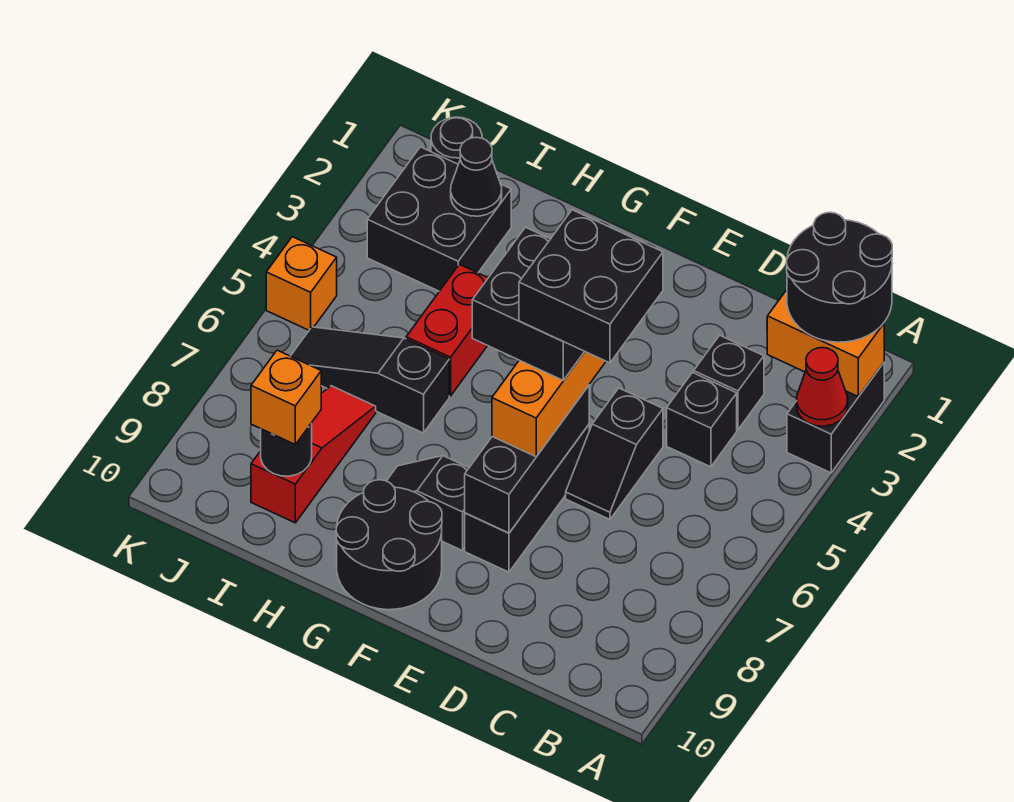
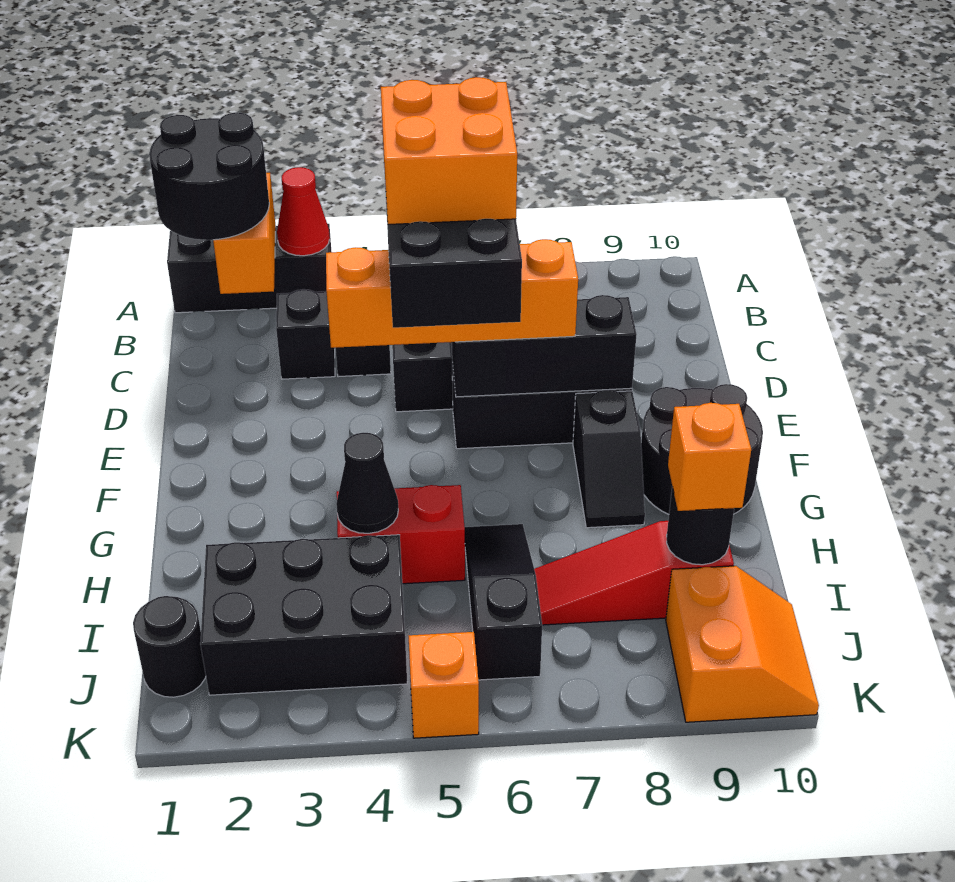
black 1x2 brick [787,363,884,473] -> black 1x3 brick [167,224,331,313]
black 2x2 brick [519,210,663,363] -> orange 2x2 brick [381,77,517,224]
black 1x3 slope [291,327,449,433] -> black 1x3 slope turned to [465,524,542,680]
black 2x2 brick [367,147,511,291] -> black 2x3 brick [200,535,407,695]
black 1x1 cone [451,137,502,216] -> black 1x1 cone moved to [336,433,398,533]
none -> orange 2x2 slope [666,566,819,722]

